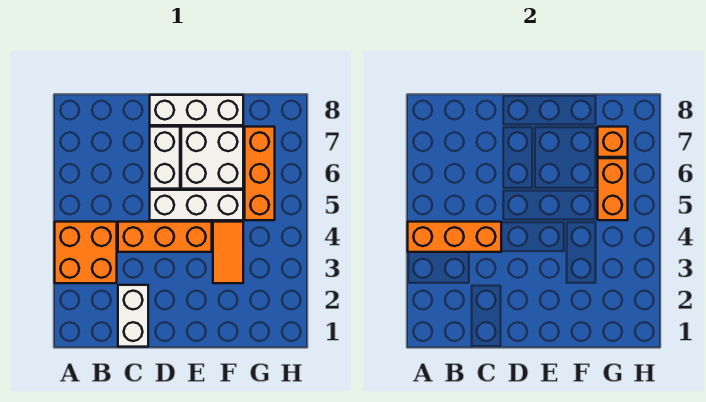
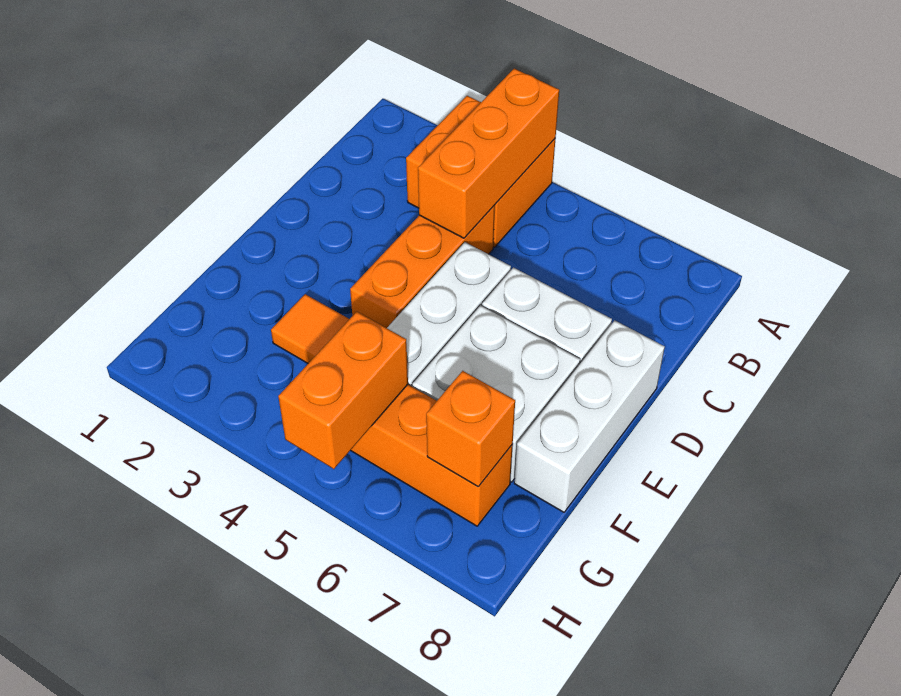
white 1x2 brick [118,285,148,347] -> none
orange 1x2 brick [598,158,628,220] -> orange 1x2 brick turned to [278,312,408,469]

